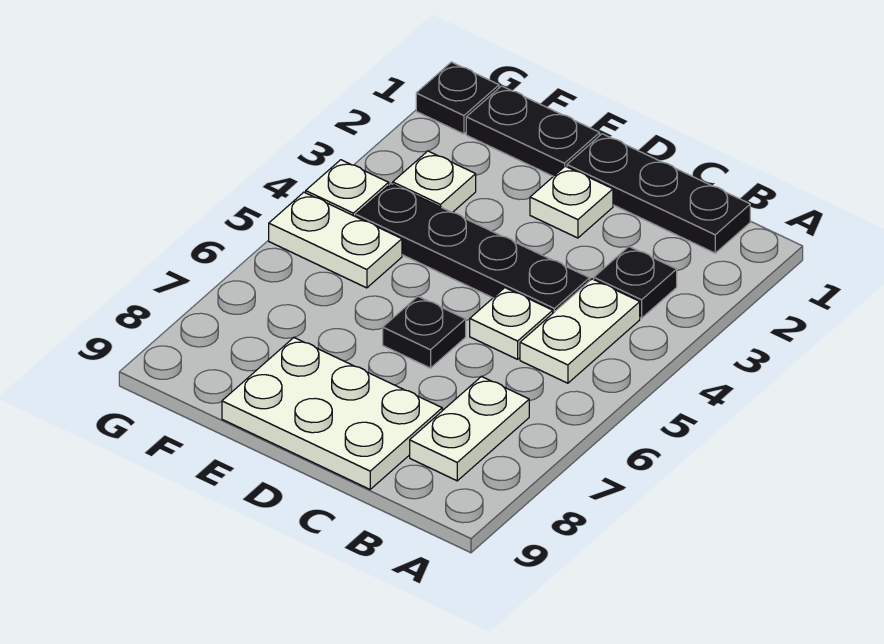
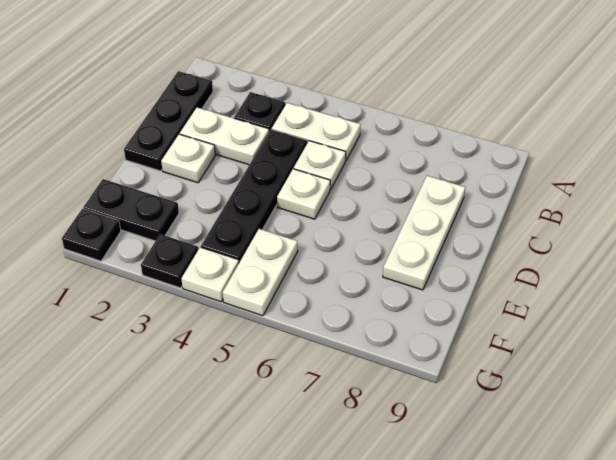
white 1x2 plate [410,376,529,481] -> white 1x2 plate moved to [180,107,269,165]
white 2x3 plate [222,338,442,489] -> white 1x3 plate [383,176,465,290]
black 1x1 plate [383,296,466,368] -> black 1x1 plate moved to [141,234,198,288]
black 1x2 plate [466,86,600,176] -> black 1x2 plate turned to [83,179,179,241]
white 1x1 plate [393,151,476,213] -> white 1x1 plate moved to [277,169,330,219]

